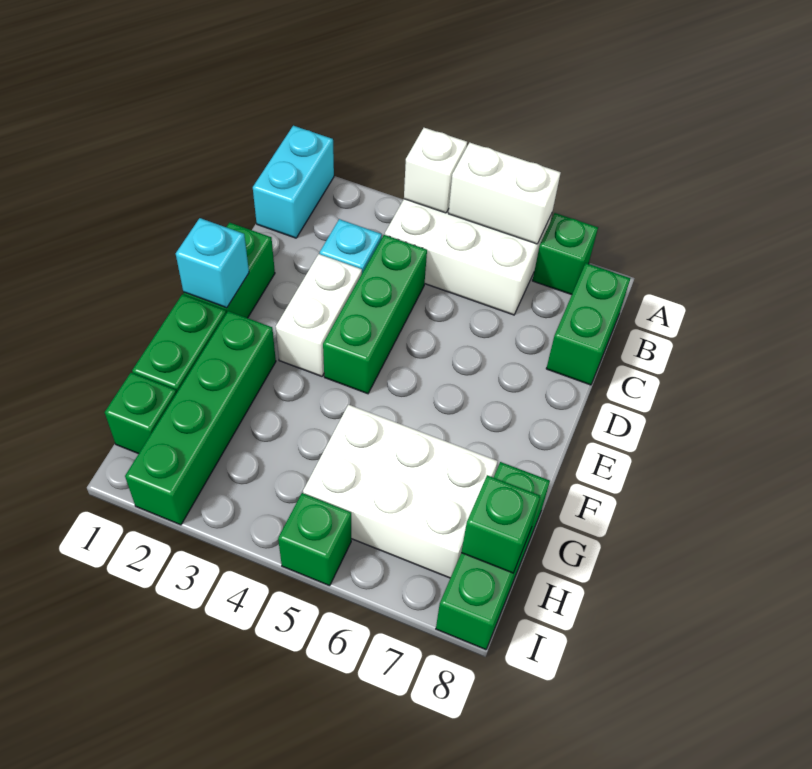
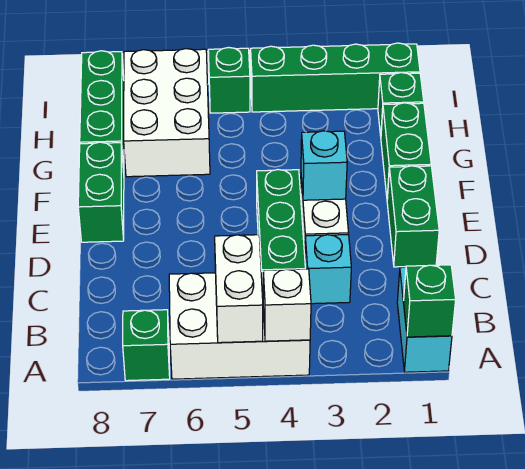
white 1x2 brick [448,143,561,244] -> white 1x2 brick turned to [215,235,263,343]
green 1x2 brick [546,263,630,385] -> green 1x2 brick moved to [78,142,124,242]
cyan 1x1 brick [176,218,249,308] -> cyan 1x1 brick moved to [301,131,347,200]
green 1x4 brick [125,311,276,525] -> green 1x4 brick turned to [251,43,420,112]
white 2x3 brick [303,405,498,578] -> white 2x3 brick turned to [124,49,210,177]
green 1x1 brick [461,475,540,573] -> green 1x1 brick moved to [404,265,456,337]

